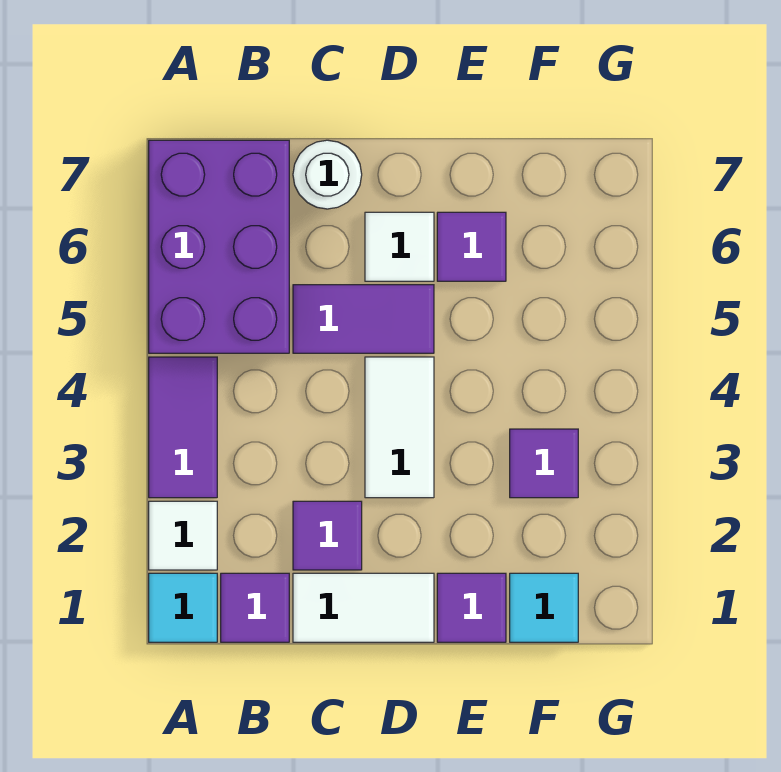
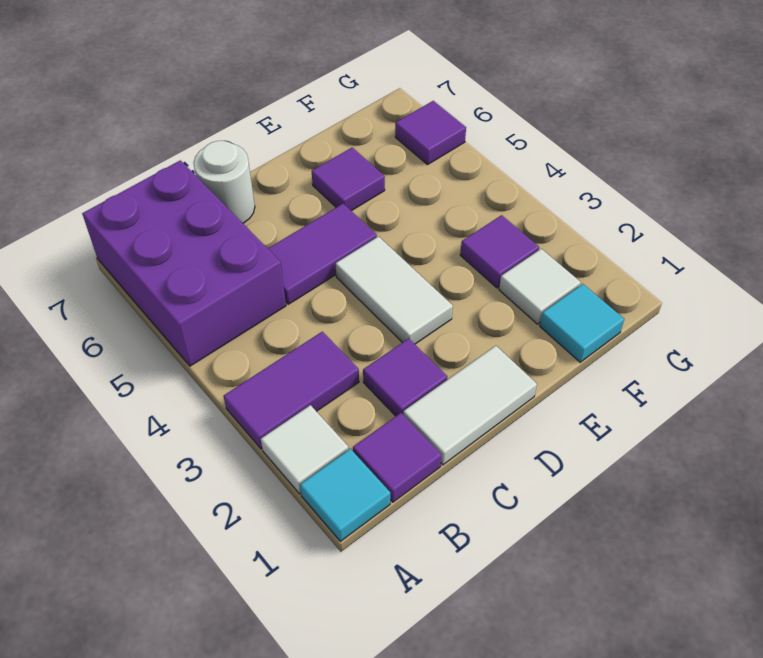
purple 1x2 tile [149,357,217,498] -> purple 1x2 tile turned to [223,332,359,449]
white 1x1 tile [365,212,434,281] -> white 1x1 tile moved to [499,249,581,324]
purple 1x1 tile [437,573,506,642] -> purple 1x1 tile moved to [395,101,466,165]

